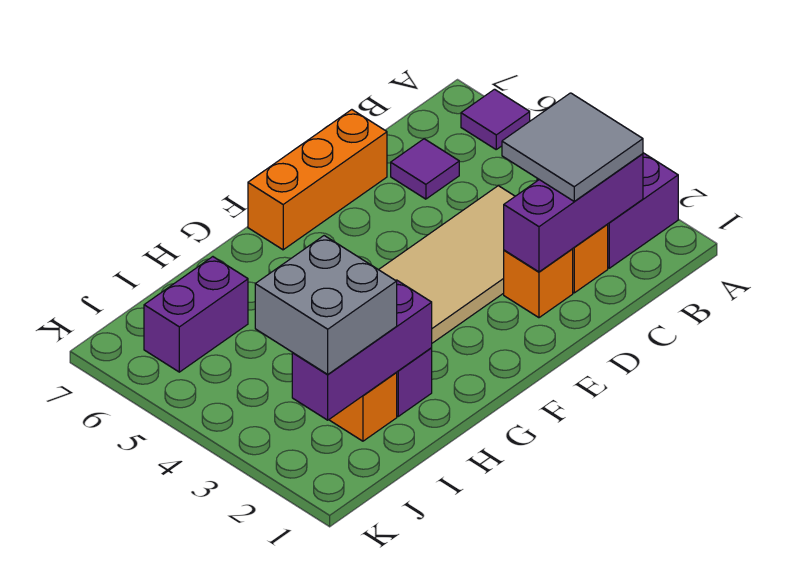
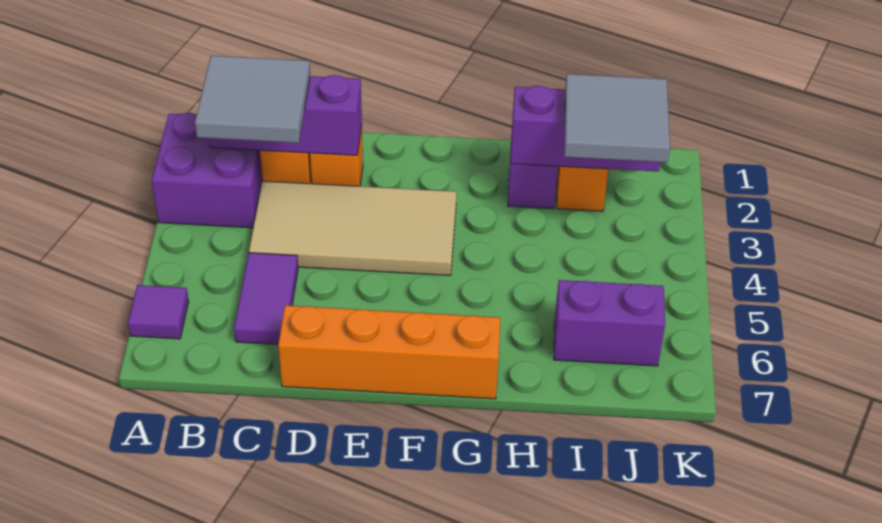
purple 1x1 tile [391,139,459,199] -> purple 1x2 tile [234,253,298,344]
orange 1x3 brick [248,110,387,250] -> orange 1x4 brick [278,305,500,399]
grey 2x2 brick [255,236,397,375] -> grey 2x2 tile [564,74,670,163]

